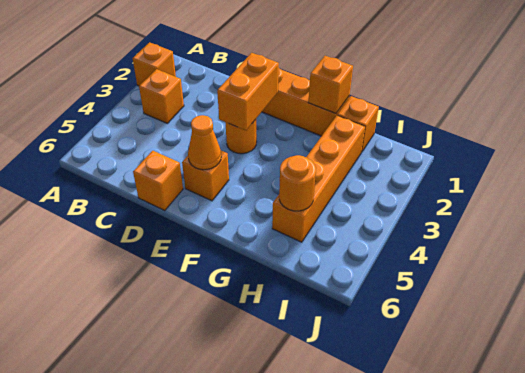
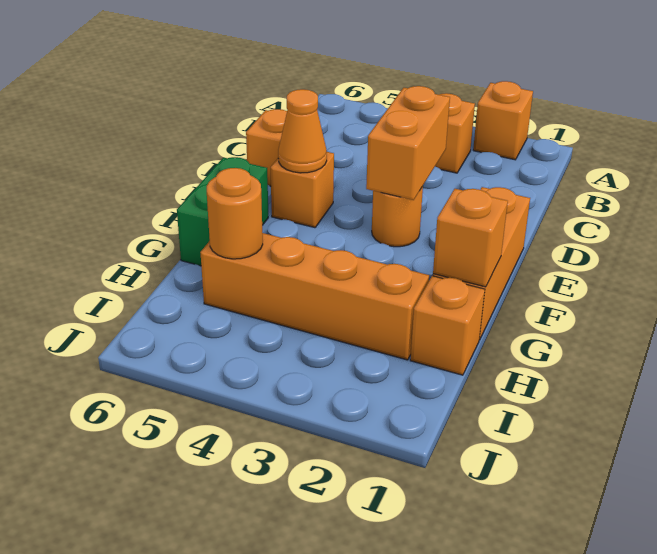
orange 1x2 brick [217,53,279,130] -> orange 1x2 brick turned to [366,86,450,200]
none -> green 1x2 brick [177,157,268,266]

